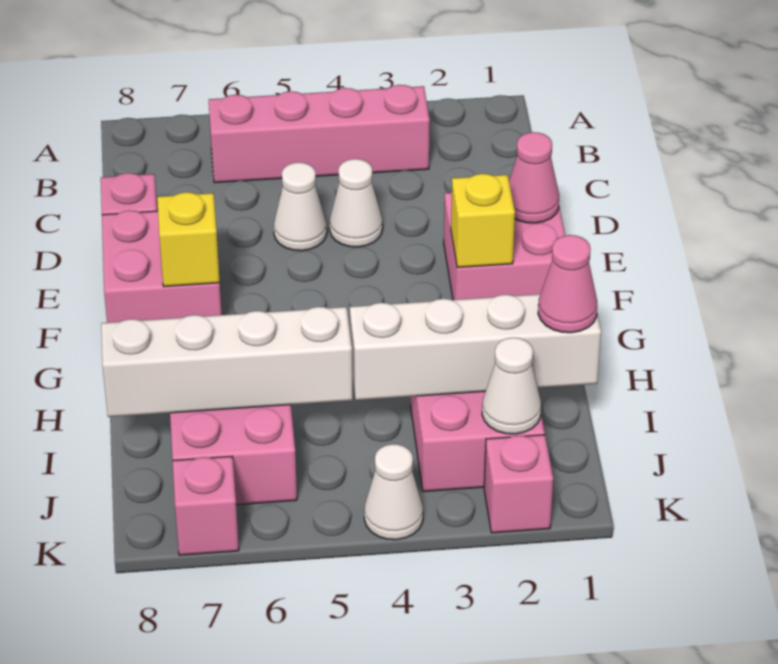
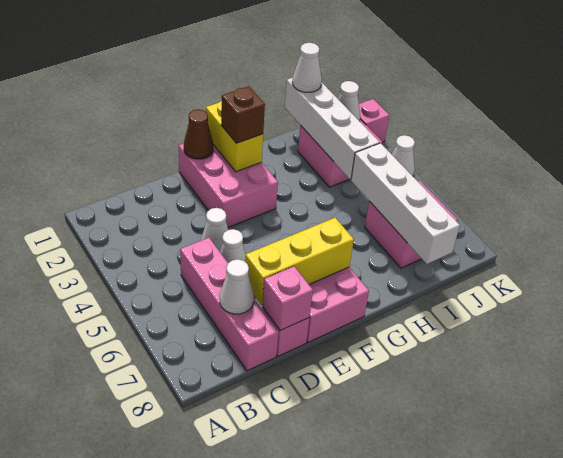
pink 1x4 brick [209,85,430,183] -> pink 1x4 brick moved to [180,238,279,371]
none -> white 1x1 cone [220,259,254,314]
pink 2x2 brick [444,193,565,300] -> pink 2x3 brick [179,143,278,227]
pink 1x1 cone [509,132,559,223] -> brown 1x1 cone [184,109,213,159]
yellow 1x1 brick [451,174,515,267] -> yellow 1x2 brick [206,101,263,172]
none -> brown 1x1 brick [221,86,265,143]
yellow 1x1 brick [157,192,220,287] -> yellow 1x3 brick [245,218,354,305]
pink 1x1 cone [538,235,597,333] -> white 1x1 cone [292,43,322,92]
pink 1x1 brick [173,456,239,555] -> pink 1x1 brick moved to [262,266,313,330]

